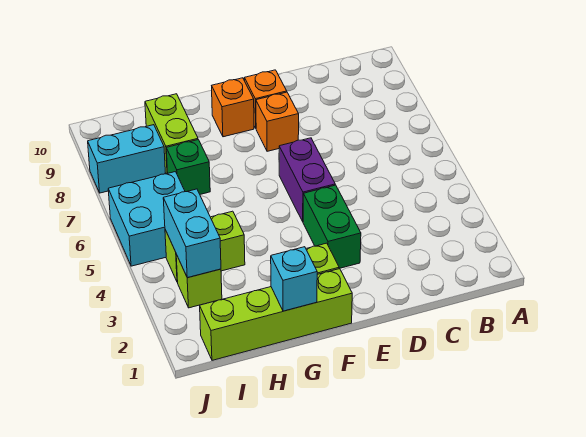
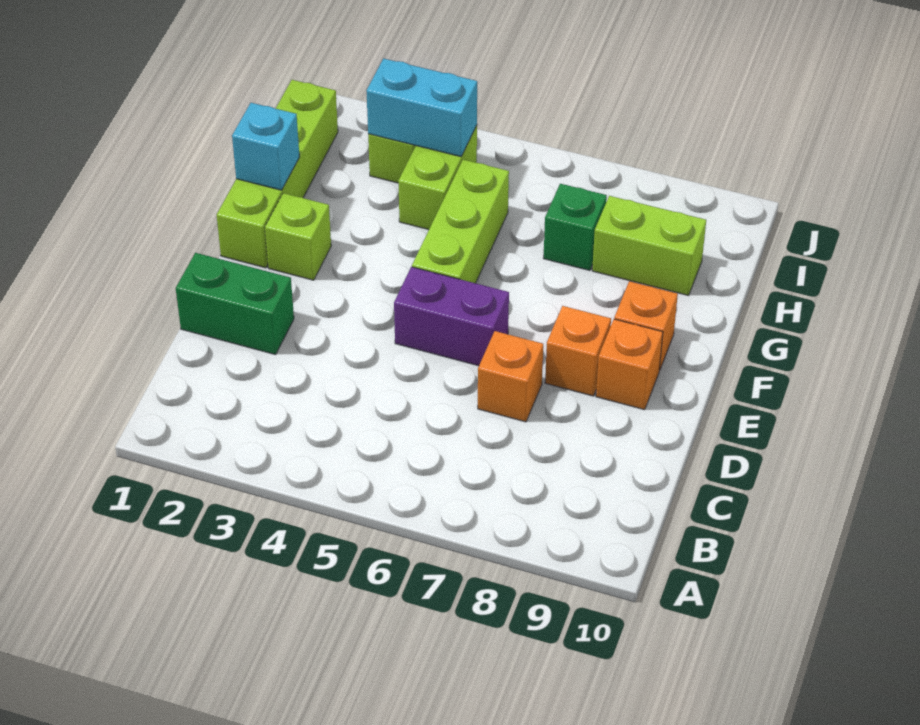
none -> orange 1x1 brick [478,331,543,422]
green 1x2 brick [303,185,361,268] -> green 1x2 brick moved to [176,253,294,355]
none -> lime 1x3 brick [412,160,509,283]
cyan 2x2 brick [108,172,185,266] -> none
cyan 1x2 brick [88,125,165,193] -> none

